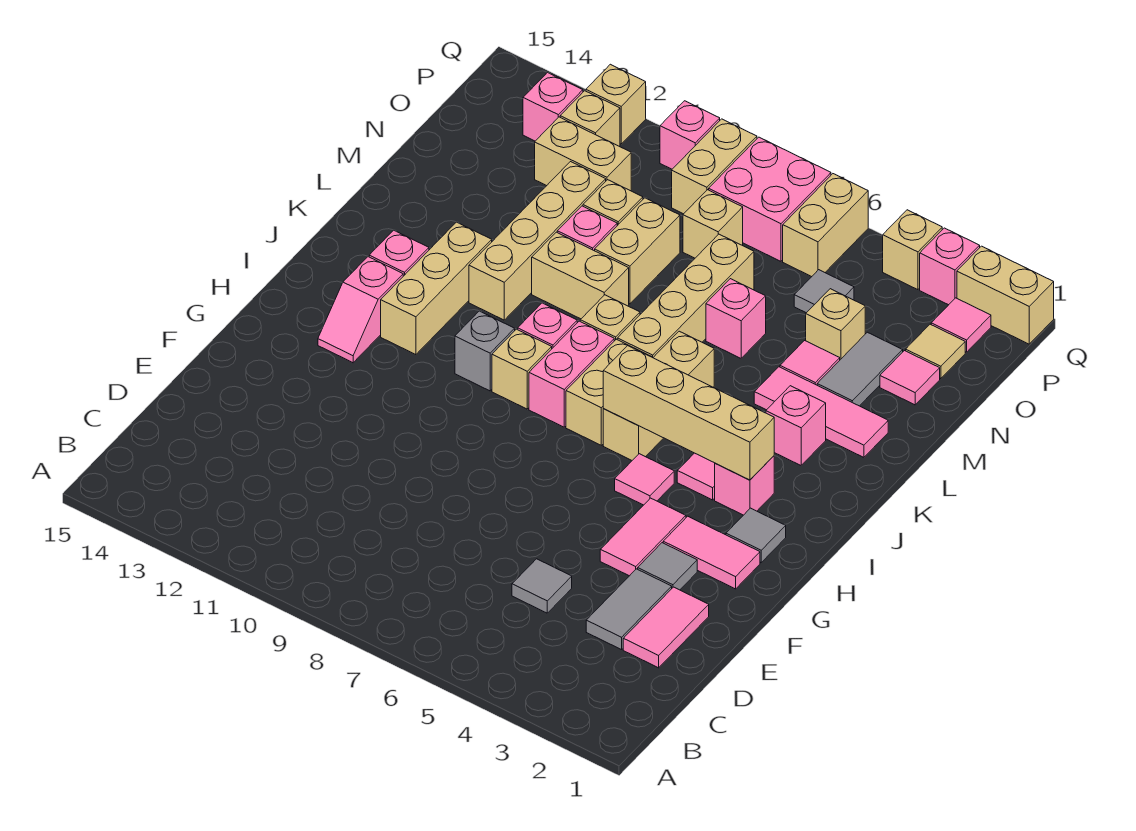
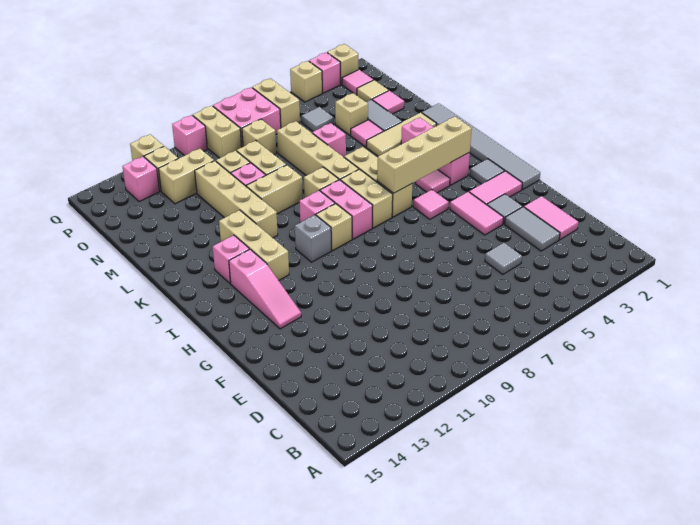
none -> grey 1x6 tile [422,103,540,190]
pink 1x2 slope [318,257,403,363] -> pink 1x3 slope [229,249,301,329]
pink 1x3 tile [754,367,888,457] -> tan 1x3 tile [366,113,436,156]
tan 1x2 brick [957,246,1054,344] -> tan 1x1 brick [327,44,358,84]

